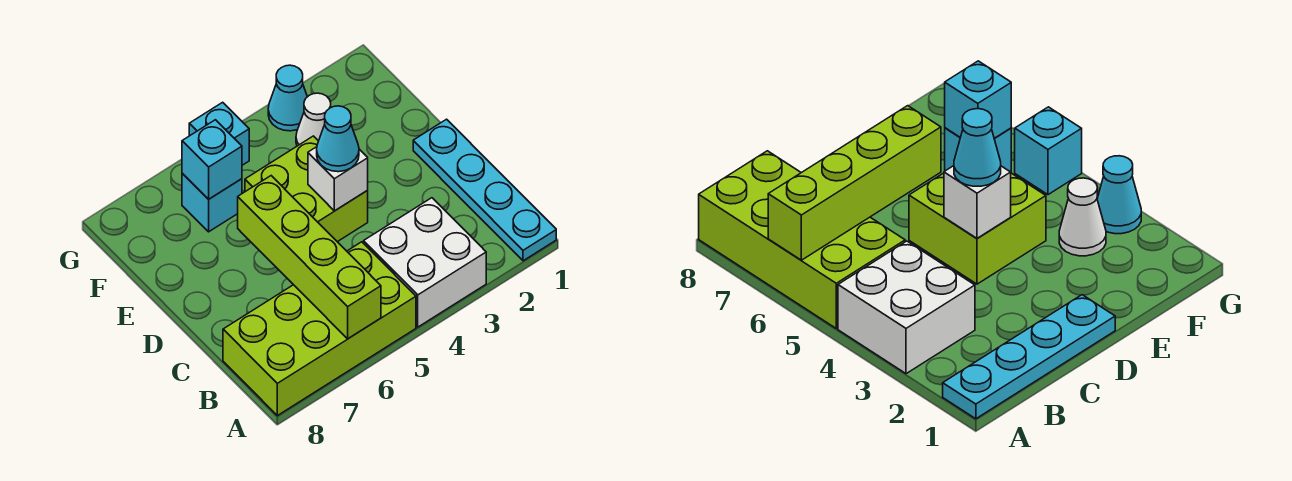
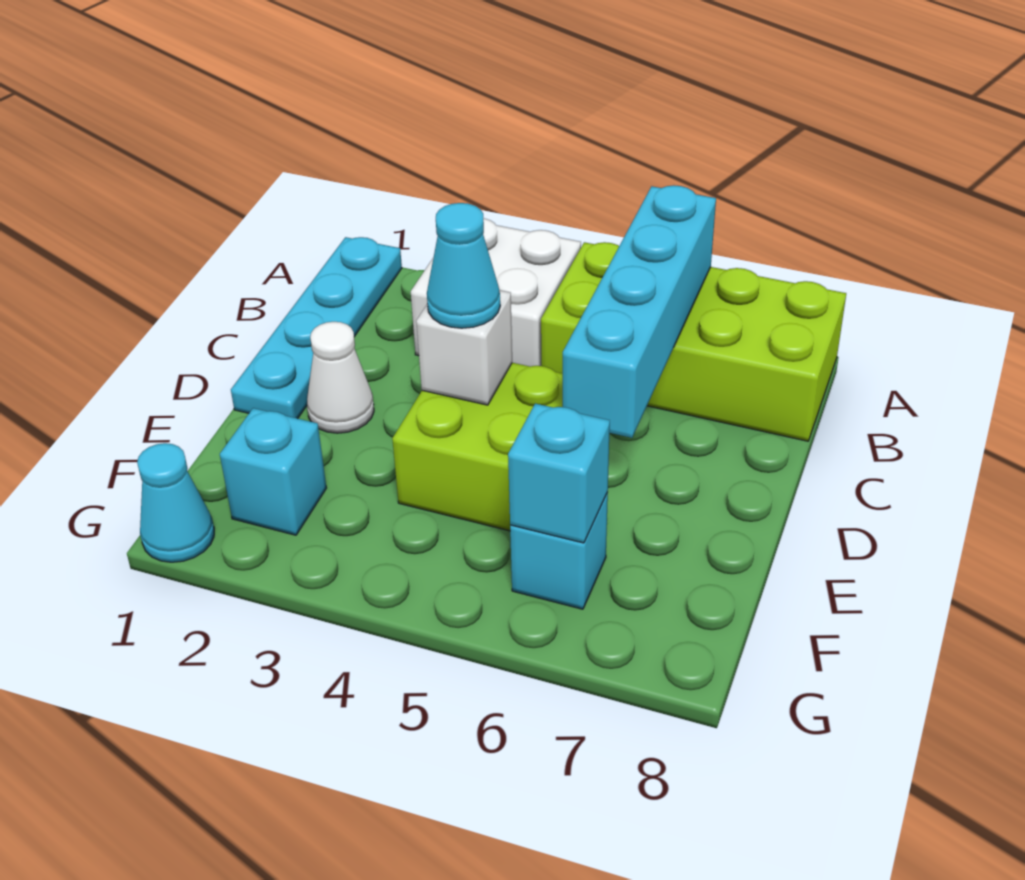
lime 1x4 brick [238,176,381,339] -> cyan 1x4 brick [563,185,716,438]
white 1x1 cone [296,93,331,146] -> white 1x1 cone moved to [307,322,374,433]
cyan 1x1 cone [268,65,307,131] -> cyan 1x1 cone moved to [137,443,214,562]
cyan 1x1 brick [189,102,249,165] -> cyan 1x1 brick moved to [220,408,326,535]

